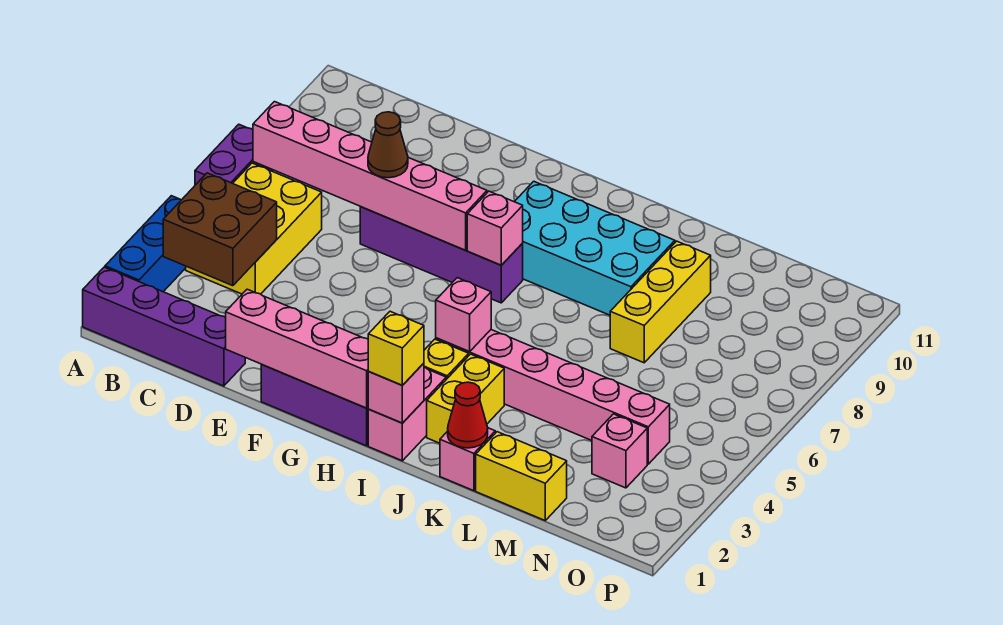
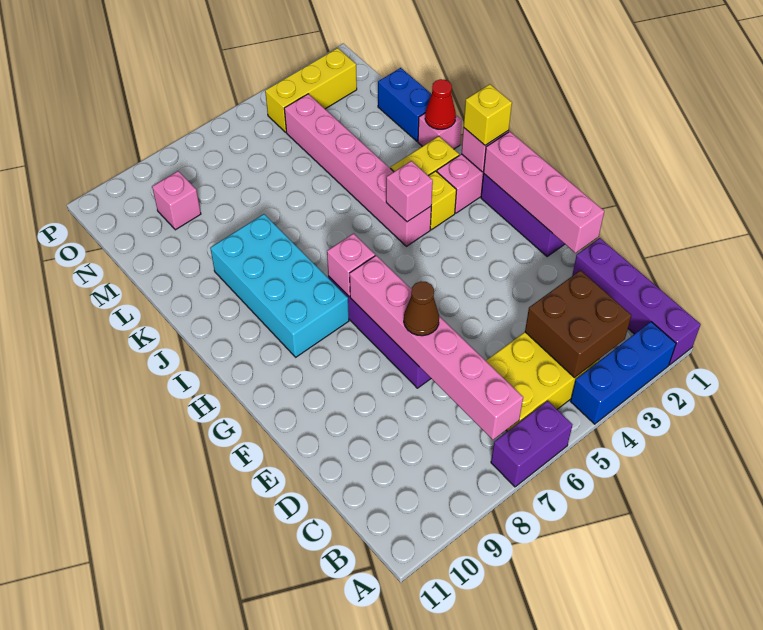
yellow 1x2 brick [476,432,567,520] -> blue 1x2 brick [378,68,431,141]
yellow 1x3 brick [610,241,711,363] -> yellow 1x3 brick moved to [265,48,357,132]
pink 1x1 brick [592,414,647,488] -> pink 1x1 brick moved to [152,171,201,230]

